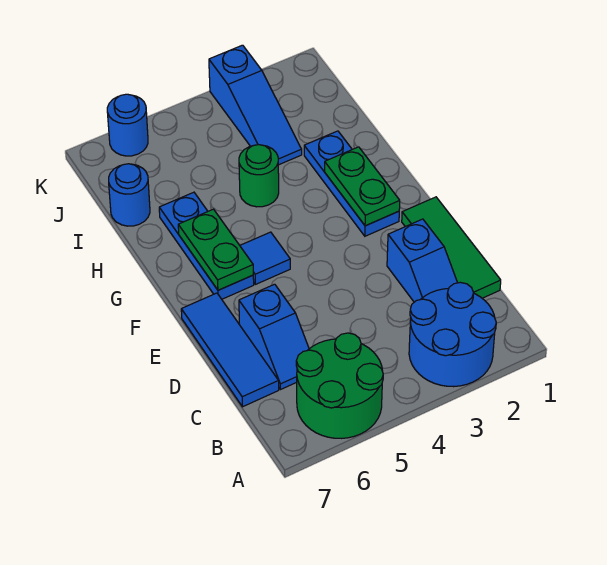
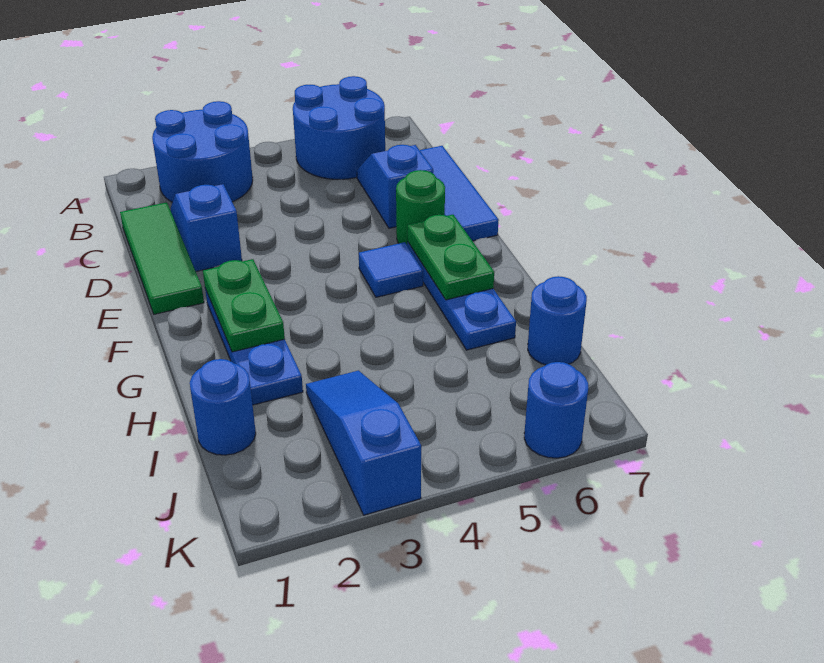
green 2x2 round brick [296,333,383,438] -> blue 2x2 round brick [293,76,385,179]
green 1x1 round brick [239,145,279,207] -> green 1x1 round brick moved to [396,170,445,244]
none -> blue 1x1 round brick [190,359,256,455]

